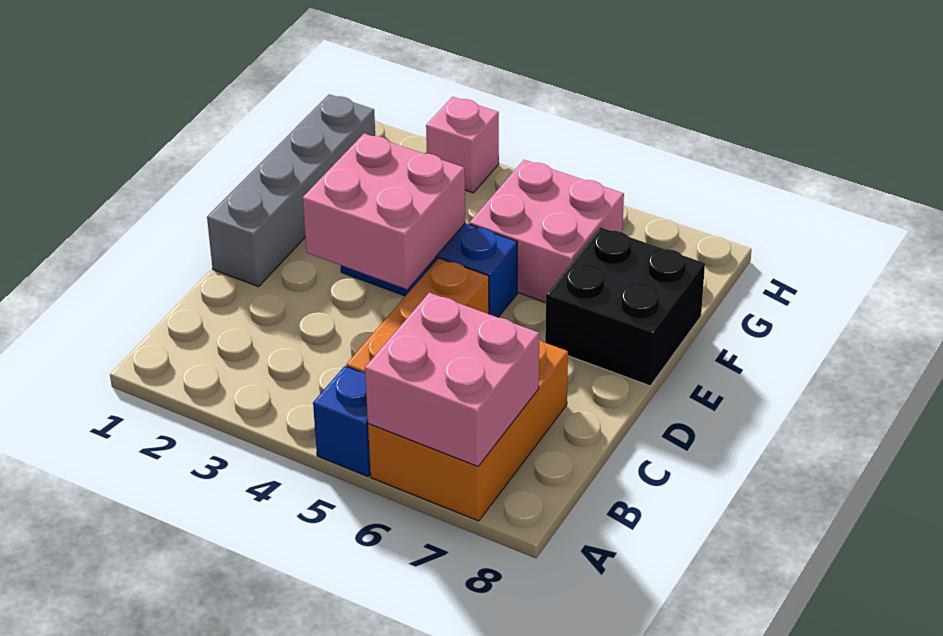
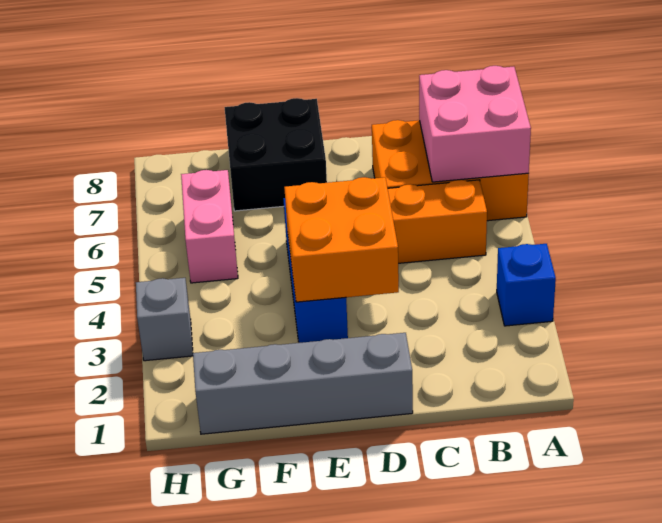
blue 1x1 brick [313,366,371,476] -> blue 1x1 brick moved to [497,244,556,326]
pink 2x2 brick [303,133,465,289] -> orange 2x2 brick [284,177,399,302]
pink 2x2 brick [469,160,624,303] -> pink 1x2 brick [181,170,238,283]
pink 1x1 brick [426,97,499,193] -> grey 1x1 brick [136,278,193,361]

